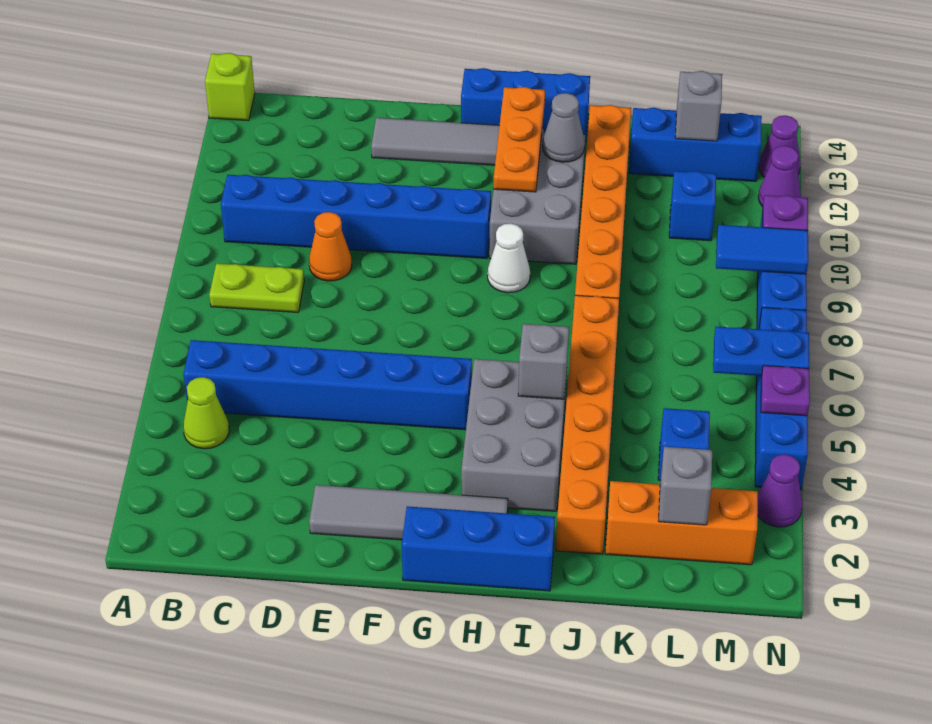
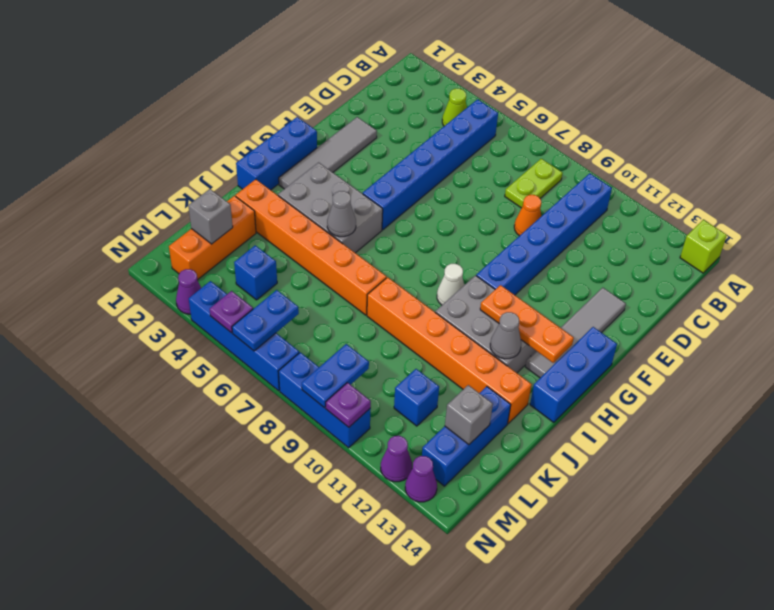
grey 1x1 brick [518,324,569,399] -> grey 1x1 cone [327,191,356,237]
blue 1x2 tile [716,225,808,274] -> blue 1x2 plate [302,344,369,408]

